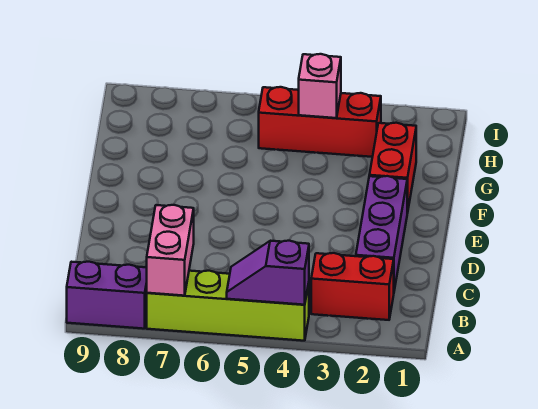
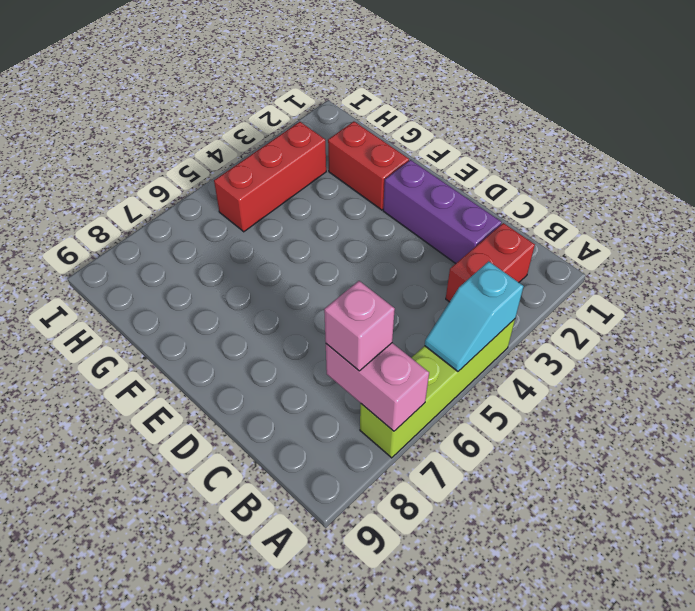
purple 1x2 slope [227,241,309,305] -> cyan 1x2 slope [425,261,524,371]
purple 1x2 brick [67,262,147,329] -> none
pink 1x1 brick [299,54,341,118] -> pink 1x1 brick moved to [324,281,395,371]

